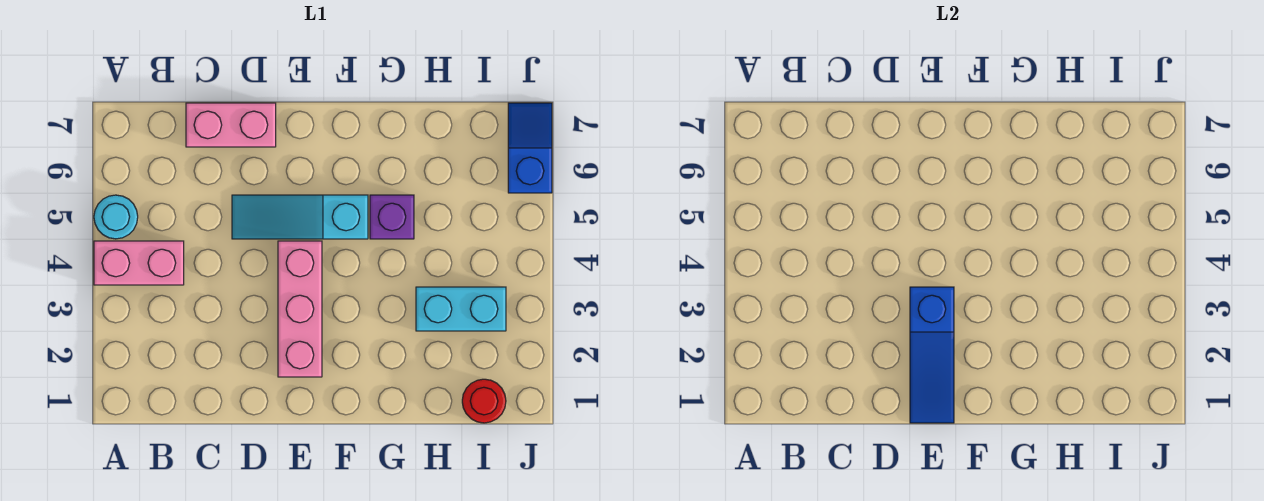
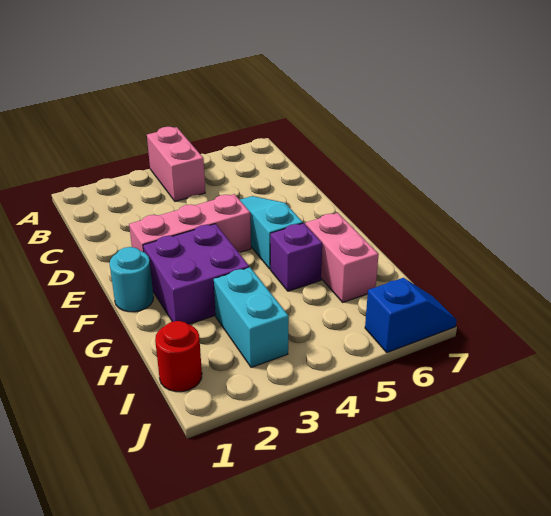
cyan 1x1 round brick [94,195,138,239] -> cyan 1x1 round brick moved to [110,247,153,312]
pink 1x2 brick [186,103,276,147] -> pink 1x2 brick moved to [305,213,379,302]
blue 1x3 slope [910,287,954,423] -> none
none -> purple 2x2 brick [143,224,249,324]

